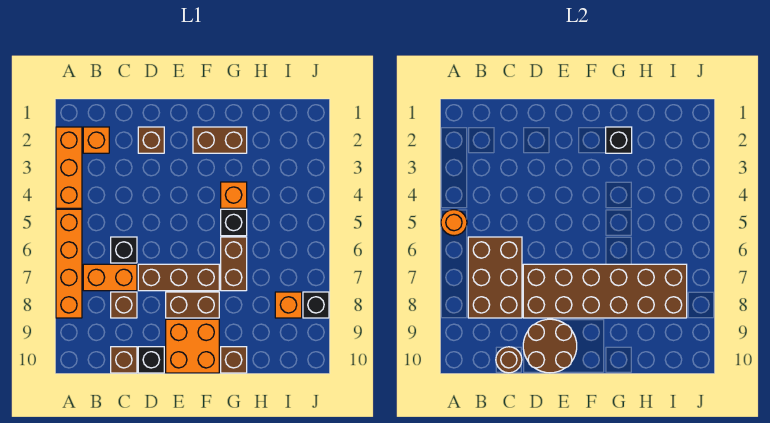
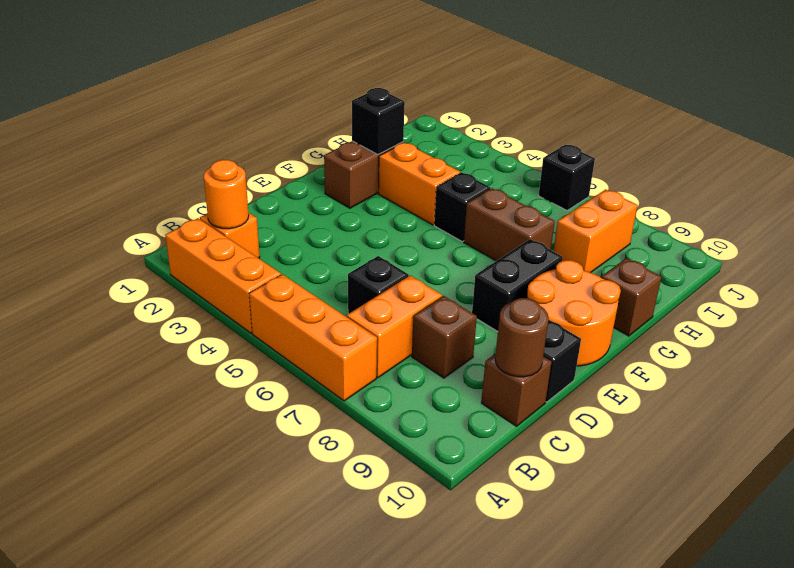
orange 1x4 brick [56,209,82,318] -> orange 1x3 brick [249,274,377,401]
orange 1x1 round brick [441,210,467,236] -> orange 1x1 round brick moved to [204,160,249,229]
brown 2x3 brick [468,237,522,318] -> none
brown 1x1 brick [138,127,164,153] -> none
brown 1x3 brick [138,264,219,291] -> none
brown 2x6 brick [523,264,687,318] -> none
brown 2x2 round brick [523,319,577,373] -> none
brown 1x2 brick [166,292,219,318] -> black 1x2 brick [472,239,563,332]
orange 2x2 brick [166,319,219,373] -> orange 2x2 round brick [527,260,621,366]
orange 1x1 brick [221,182,247,208] -> orange 1x2 brick [378,143,460,225]
orange 1x1 brick [275,292,302,318] -> orange 1x2 brick [553,189,638,273]
black 1x1 brick [303,292,329,318] -> black 1x1 brick moved to [539,145,595,210]

